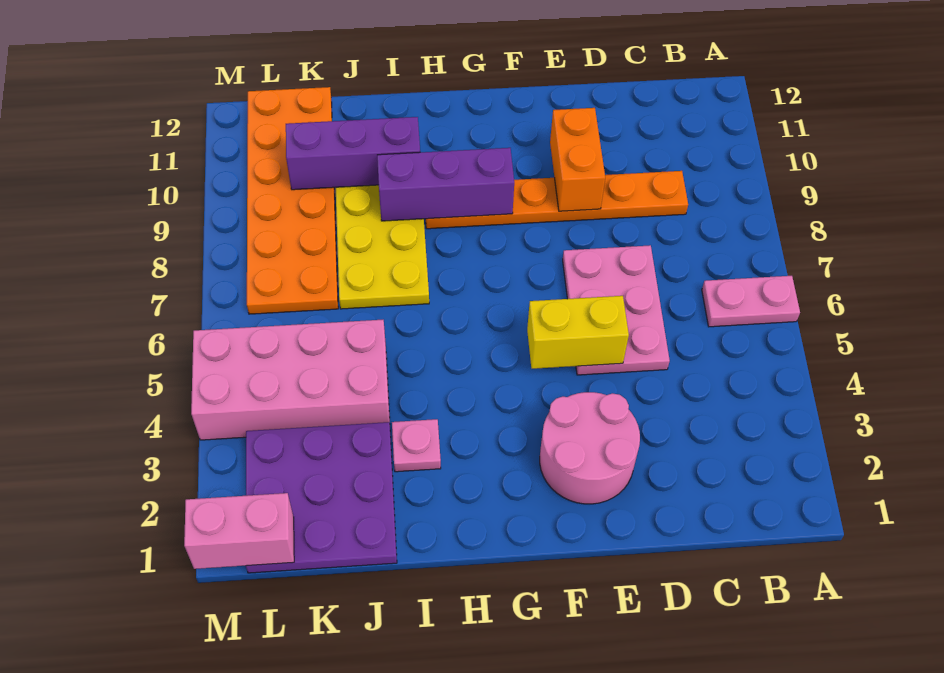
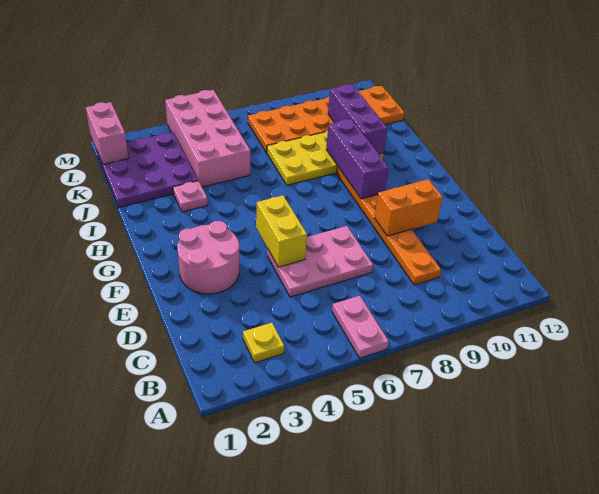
none -> yellow 1x1 plate [243,323,284,363]

